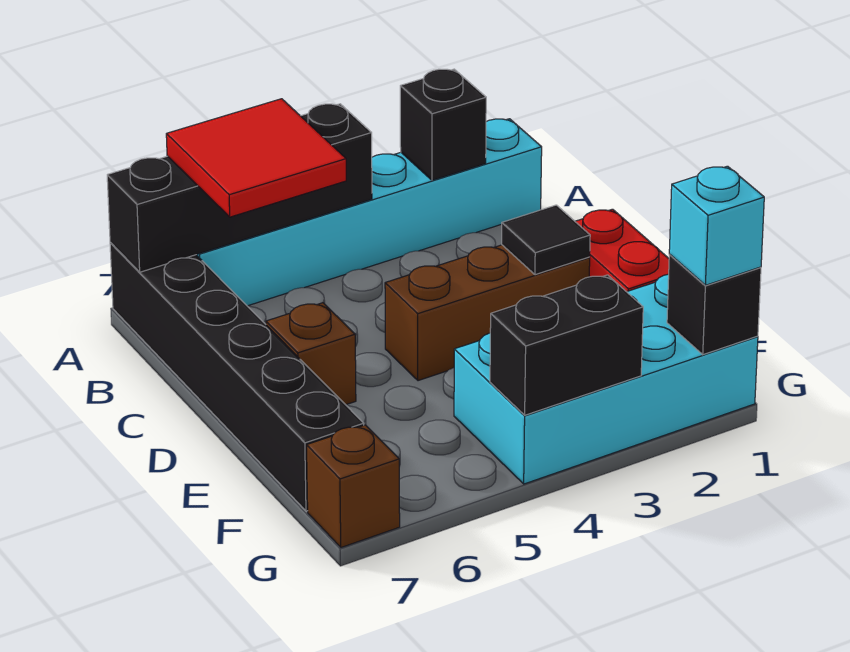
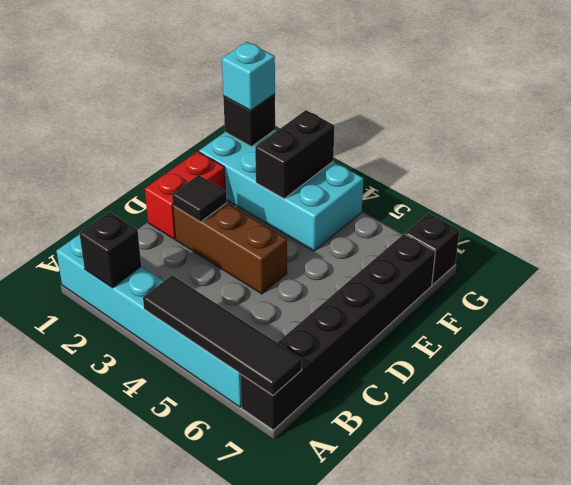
black 1x4 brick [107,104,372,272] -> black 1x4 tile [143,275,302,395]
red 2x2 tile [166,99,346,217] -> none
brown 1x1 brick [266,303,356,405] -> none
black 1x2 brick [490,275,643,415] -> black 1x2 brick turned to [255,110,334,199]
brown 1x1 brick [307,425,400,547] -> black 1x1 brick [405,213,460,285]

